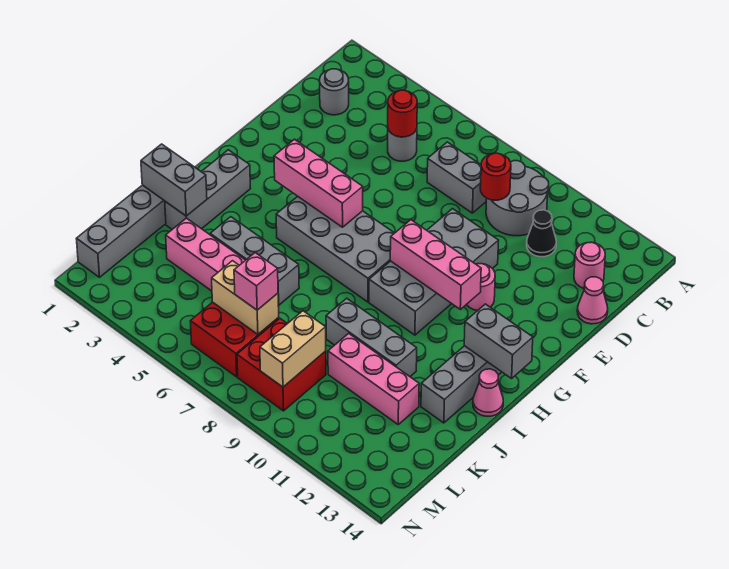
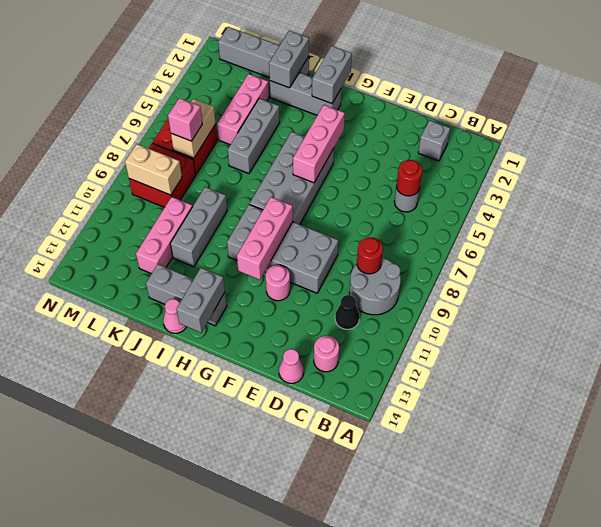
grey 1x1 round brick [320,69,349,115] -> grey 1x1 brick [418,120,450,161]
grey 1x2 brick [427,142,487,213] -> grey 1x2 brick moved to [312,46,352,104]

